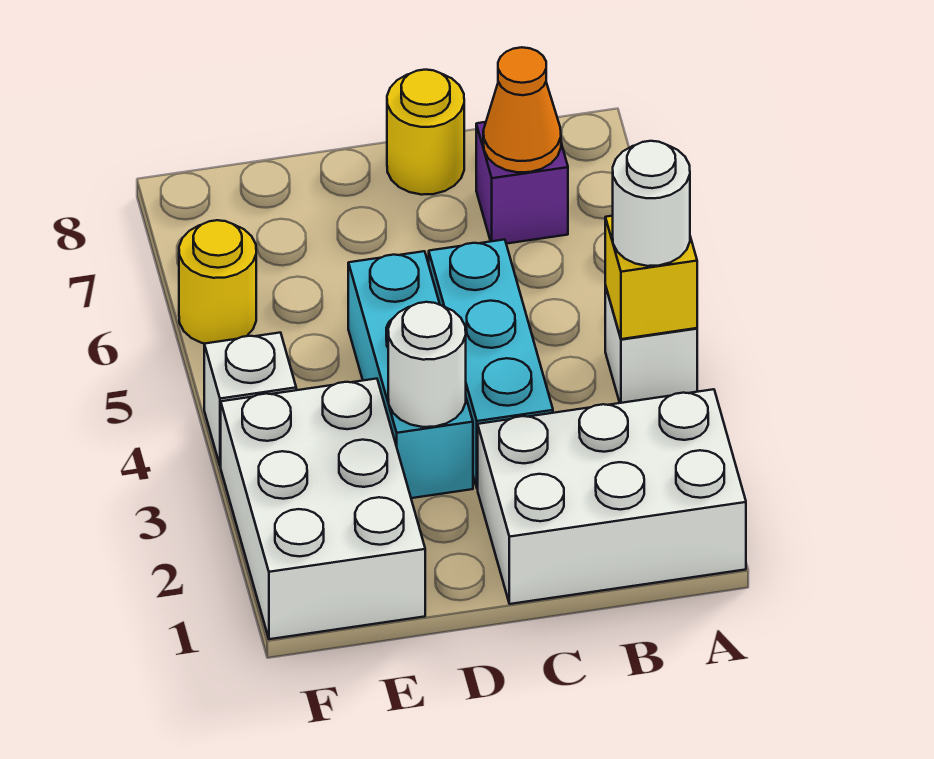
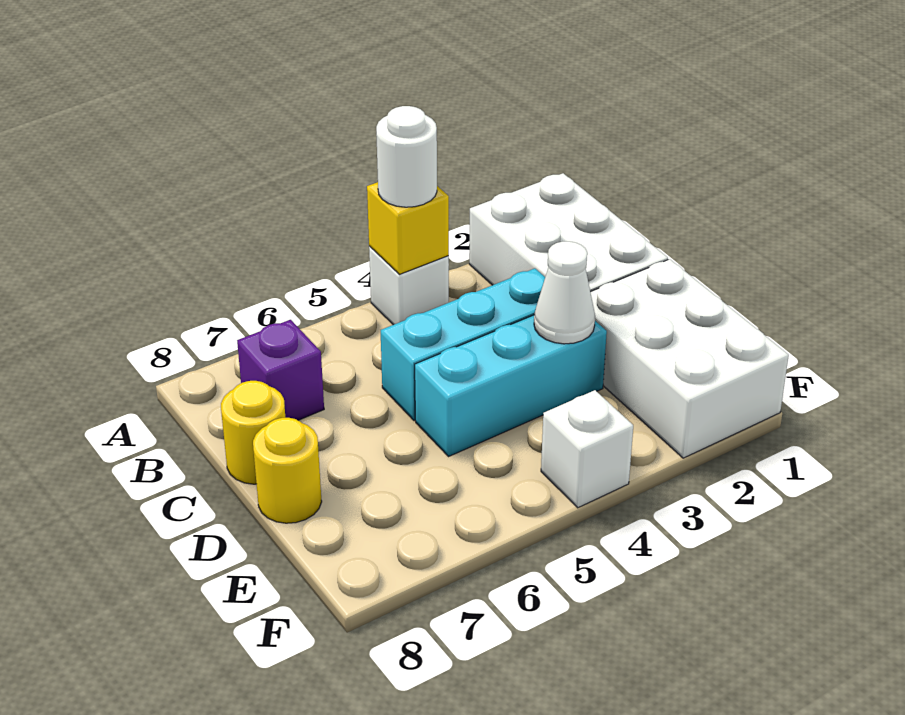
orange 1x1 cone [483,47,561,172] -> none
white 1x1 round brick [388,302,466,427] -> white 1x1 cone [534,241,595,344]
white 2x3 brick [221,379,425,639] -> white 2x3 brick turned to [591,259,789,458]
yellow 1x1 round brick [179,220,256,344] -> yellow 1x1 round brick moved to [253,418,322,523]

